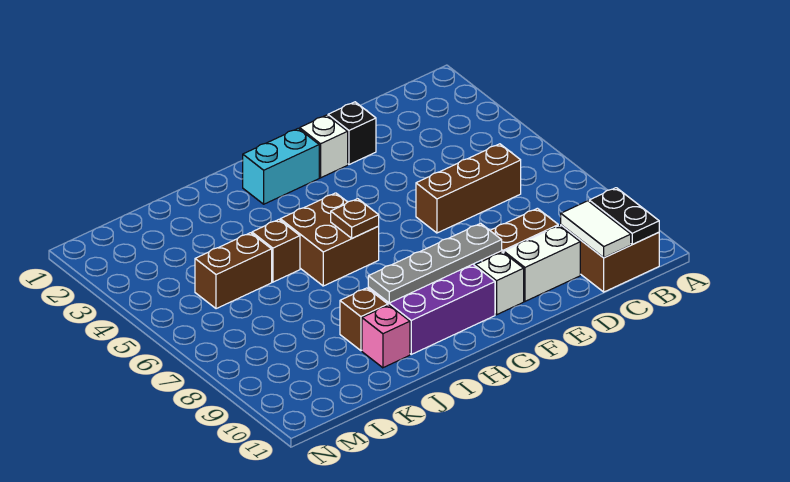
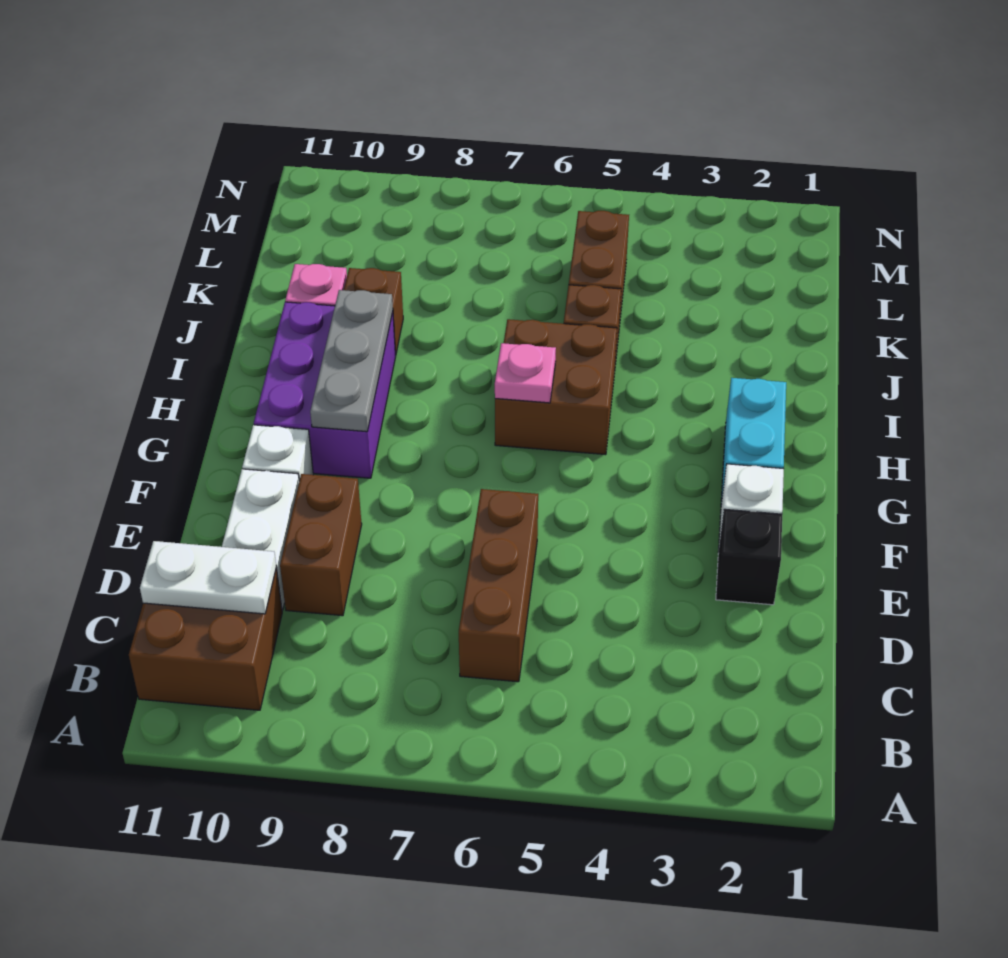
black 1x2 plate [589,188,659,244] -> none
white 1x2 tile [561,201,631,258] -> white 1x2 plate [140,541,276,614]
grey 1x4 plate [368,223,502,303] -> grey 1x3 plate [310,290,393,432]
brown 1x1 plate [331,199,379,238] -> pink 1x1 plate [495,343,556,403]

